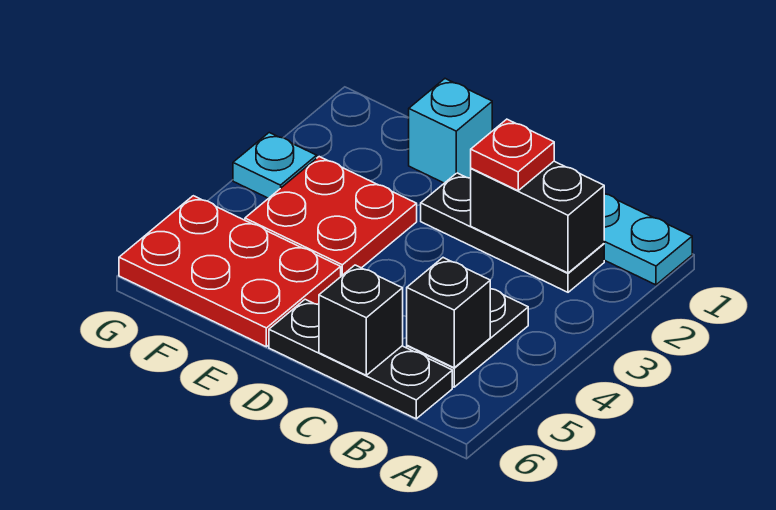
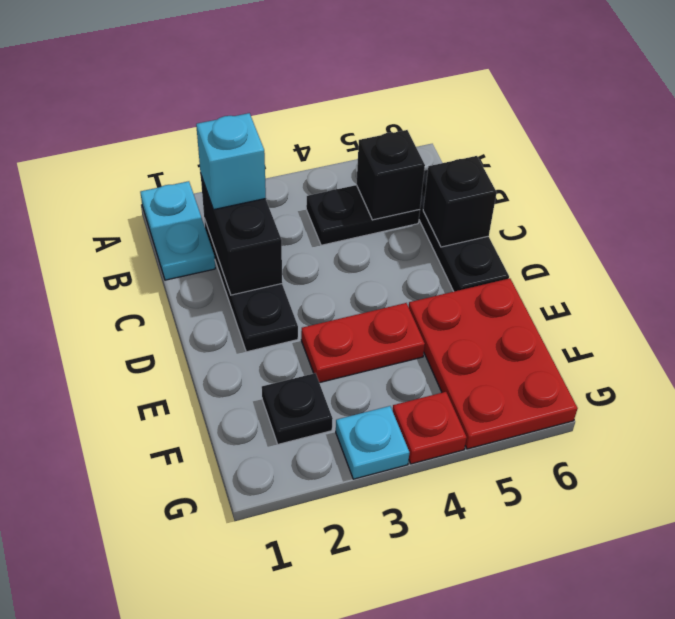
red 1x1 plate [471,119,554,191] -> red 1x1 plate moved to [392,392,467,464]
cyan 1x1 brick [409,79,492,183] -> cyan 1x1 brick moved to [196,113,266,210]
red 2x2 plate [245,157,417,276] -> red 1x2 plate [301,303,425,383]
none -> black 1x1 plate [262,373,333,444]

